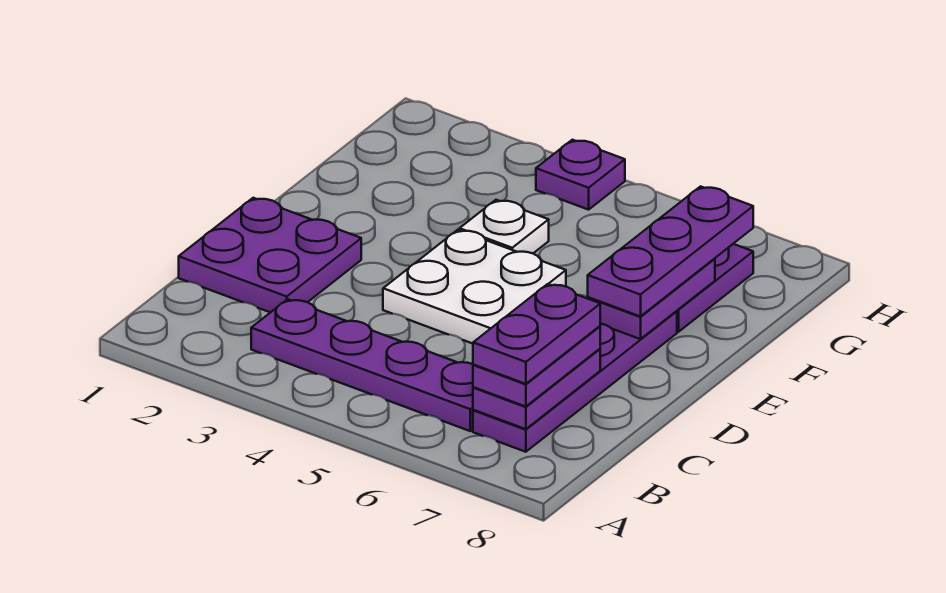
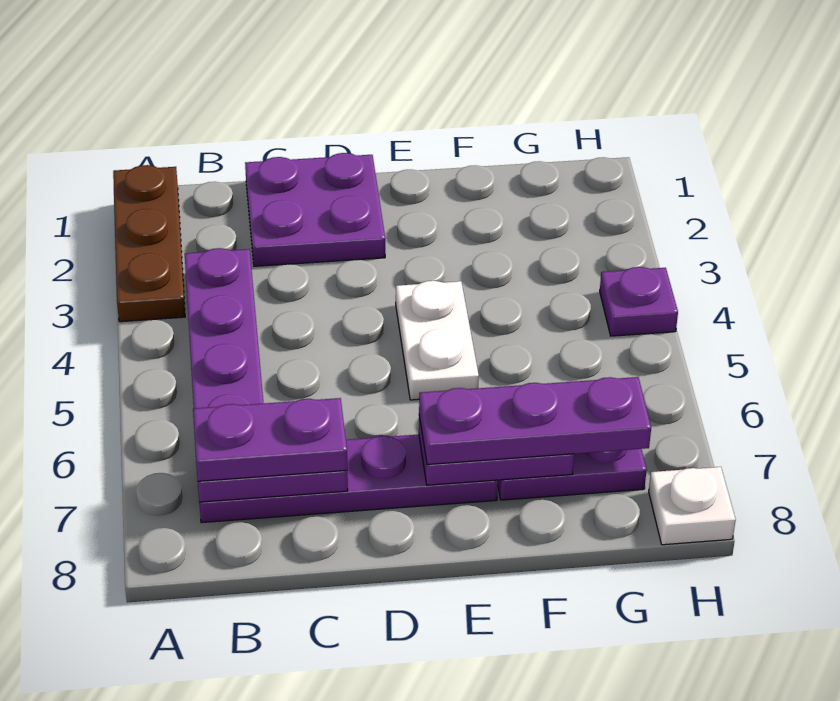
none -> brown 1x3 plate [113,165,185,322]
purple 1x2 plate [473,284,600,384] -> none
white 2x2 plate [383,230,566,344] -> white 1x2 plate [396,281,479,400]
white 1x1 plate [460,200,549,253] -> white 1x1 plate moved to [649,467,736,545]

